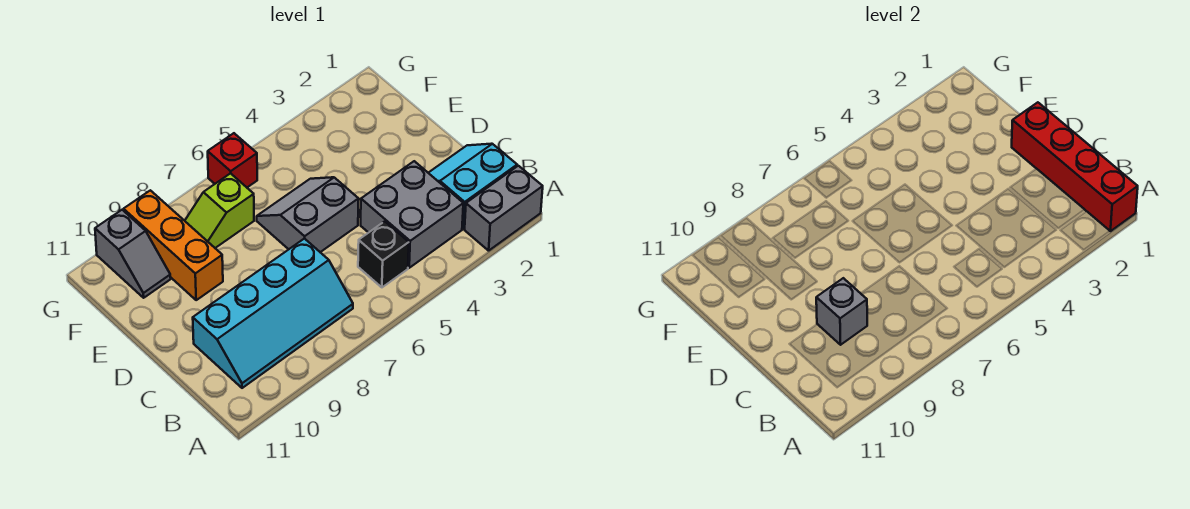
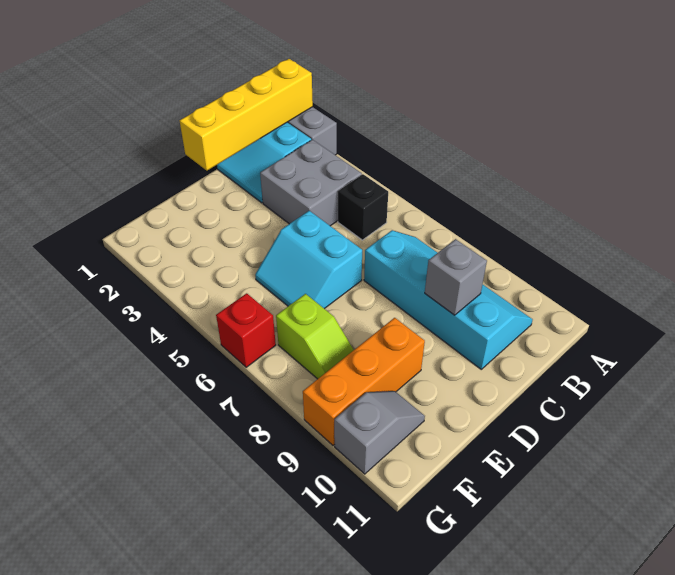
red 1x4 brick [1012,102,1138,231] -> yellow 1x4 brick [180,59,313,171]
grey 2x2 slope [257,177,359,252] -> cyan 2x2 slope [255,211,362,309]

